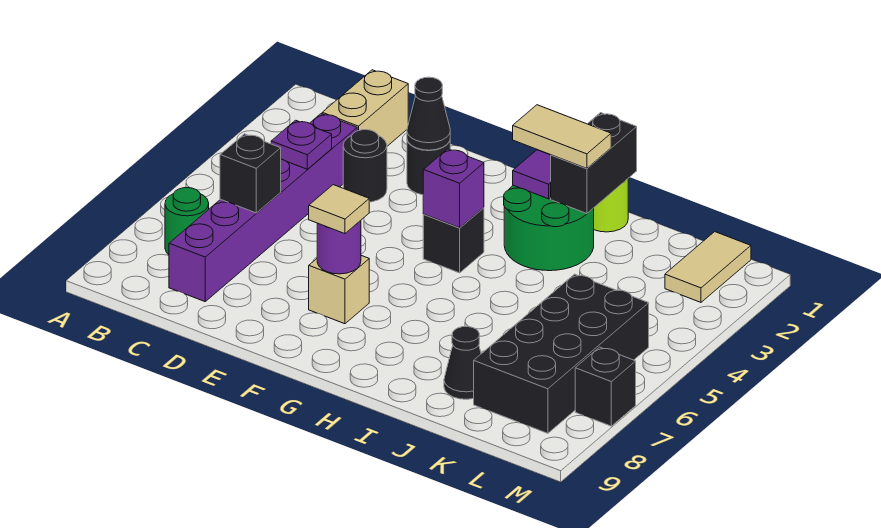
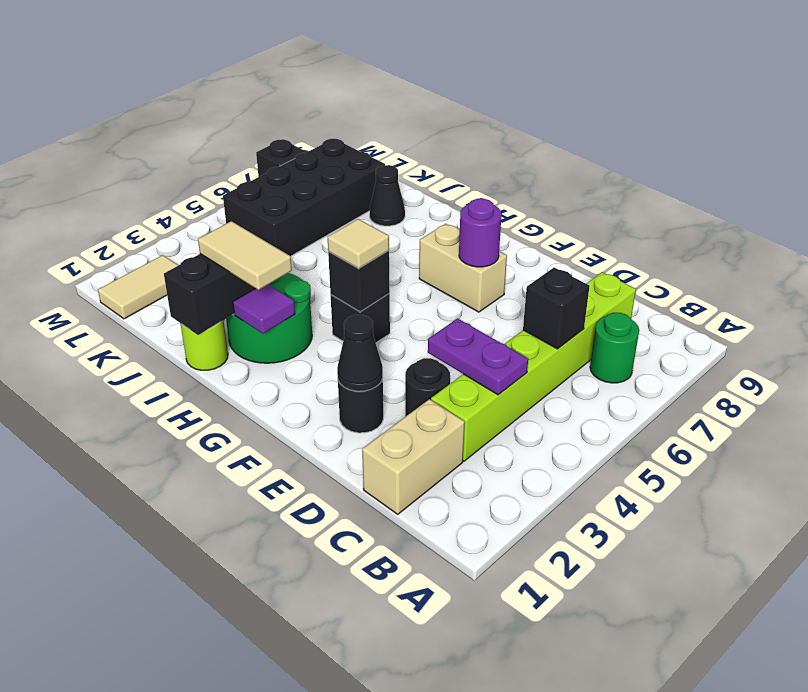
purple 1x6 brick [169,114,357,302] -> lime 1x6 brick [431,272,636,461]
purple 1x1 plate [271,120,332,169] -> purple 1x2 plate [428,318,528,395]
tan 1x1 brick [309,256,369,324] -> tan 1x2 brick [419,224,507,312]
tan 1x1 tile [309,185,369,234] -> tan 1x1 tile moved to [328,219,389,268]
purple 1x1 brick [423,149,484,228] -> black 1x1 brick [328,250,390,312]

